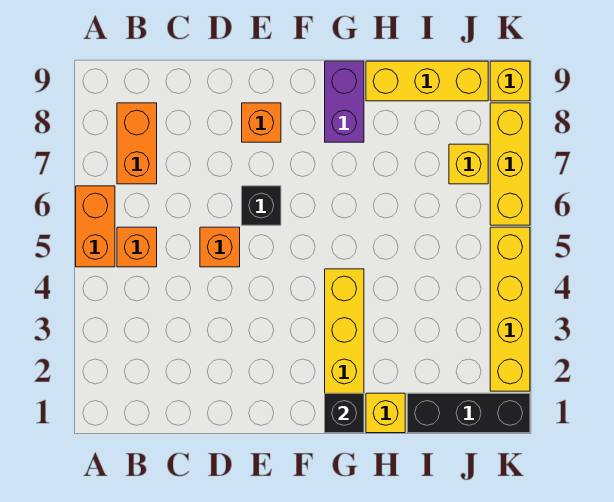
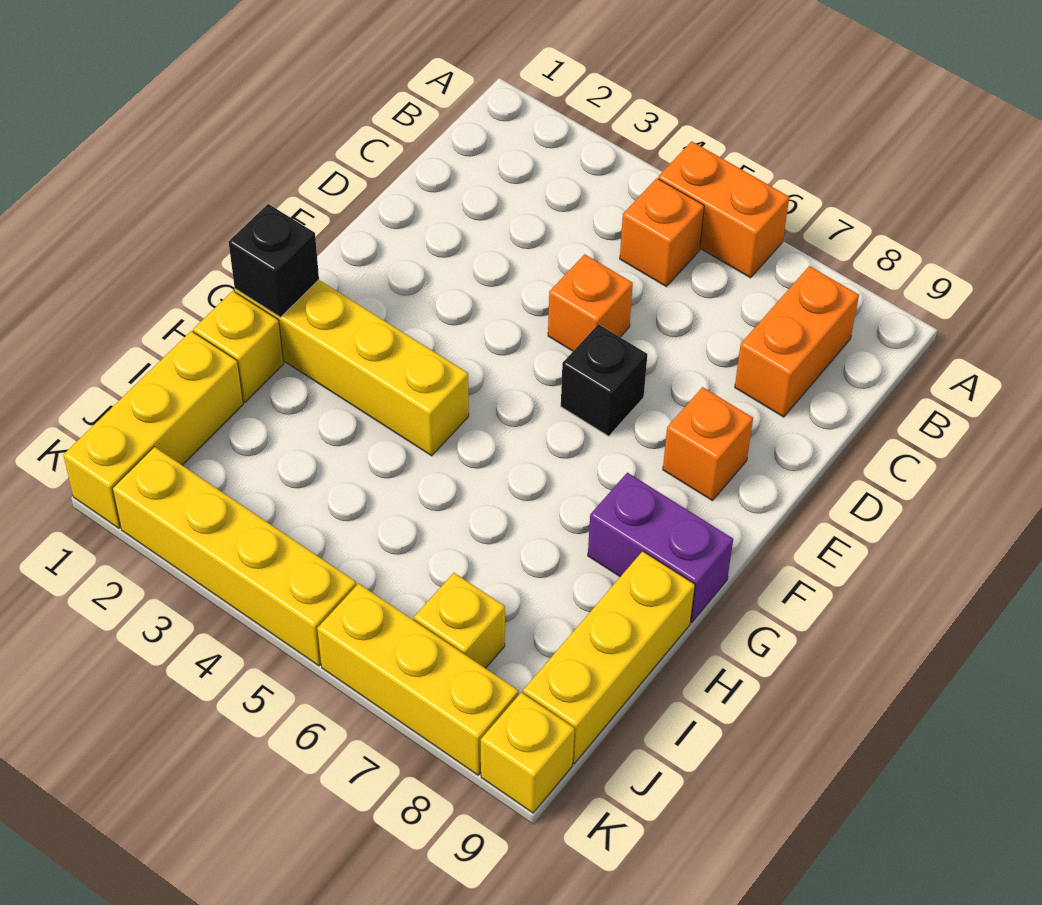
orange 1x2 brick [117,103,157,184] -> orange 1x2 brick turned to [735,266,859,417]
black 1x3 brick [407,393,530,433] -> yellow 1x3 brick [63,331,243,528]

